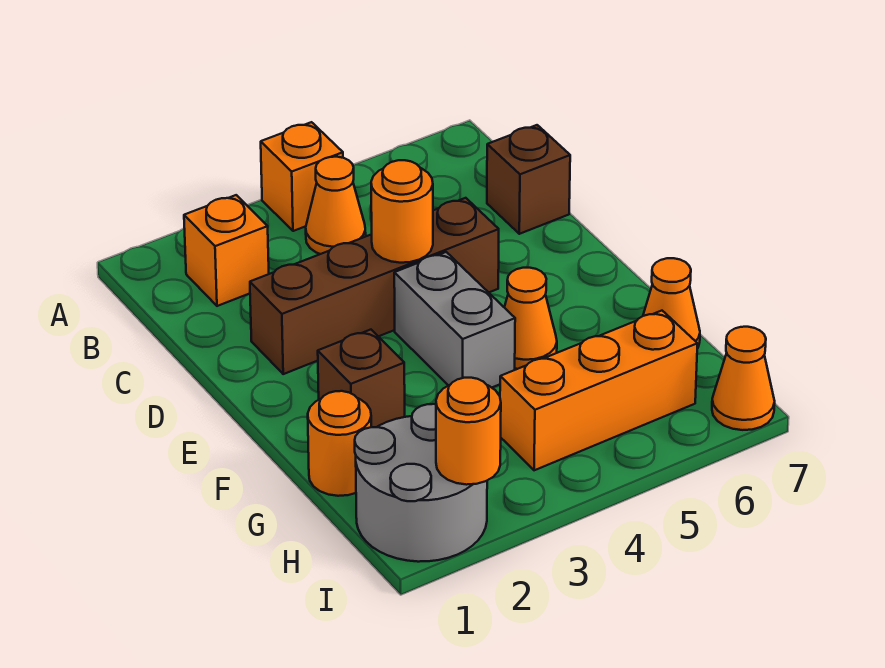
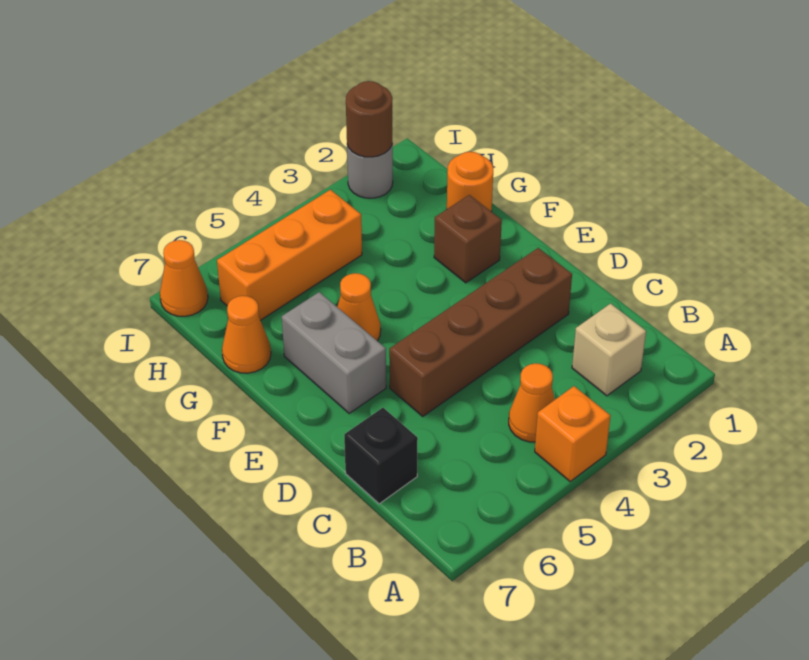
orange 1x1 brick [184,195,269,306] -> tan 1x1 brick [572,304,646,396]
brown 1x1 brick [487,125,570,234] -> black 1x1 brick [344,408,418,504]
orange 1x1 round brick [371,160,433,263] -> none
grey 1x2 brick [394,252,515,388] -> grey 1x2 brick moved to [282,292,386,413]
grey 2x2 round brick [355,404,487,562] -> grey 1x1 round brick [347,141,393,198]
orange 1x1 round brick [436,378,501,485] -> brown 1x1 round brick [346,81,392,157]

